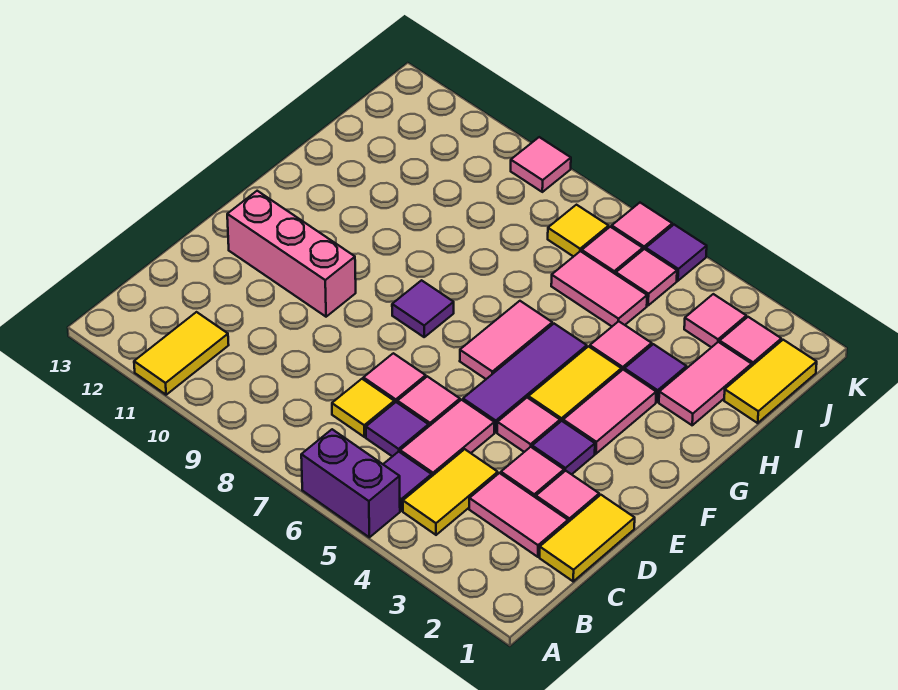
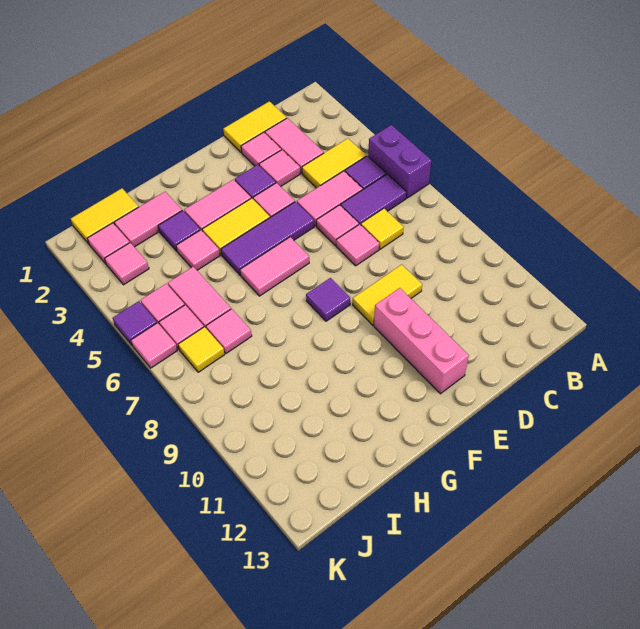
yellow 1x2 tile [134,312,229,395] -> yellow 1x2 tile moved to [353,264,422,325]
purple 1x1 tile [366,402,429,457] -> purple 1x2 tile [341,174,406,225]
pink 1x1 tile [511,137,571,192] -> pink 1x1 tile moved to [206,309,252,353]

